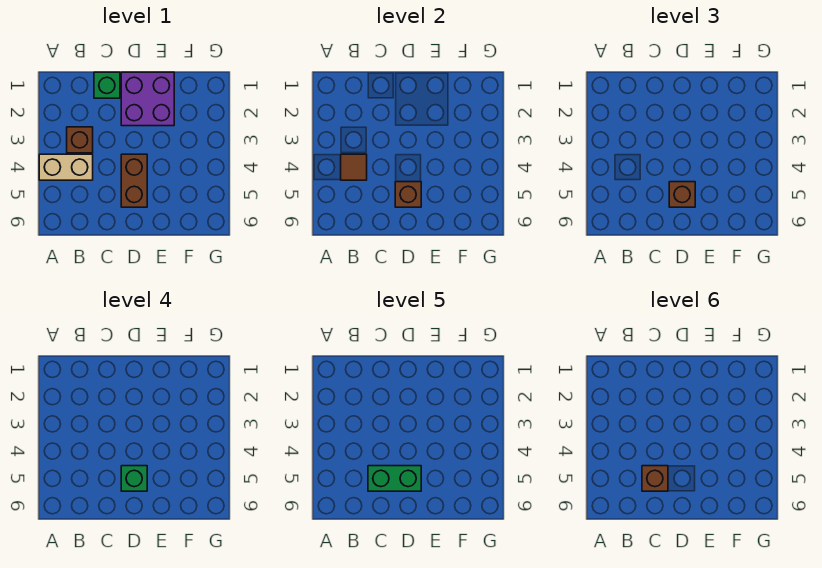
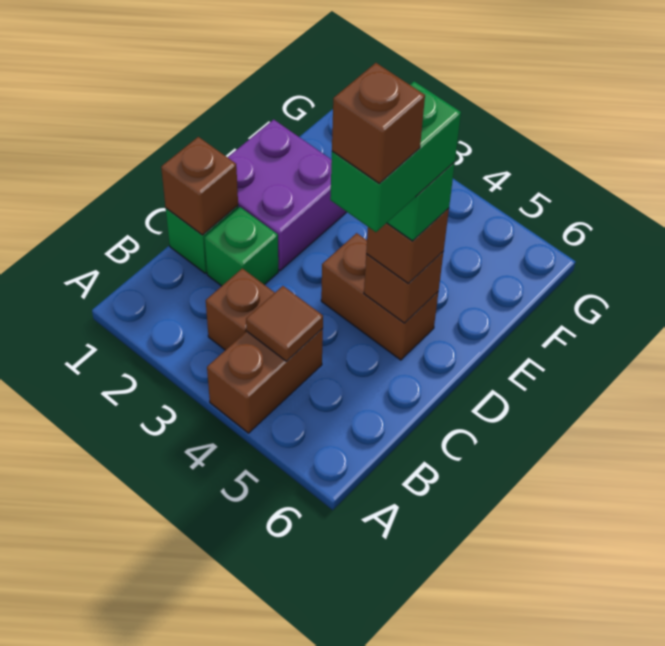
tan 1x2 brick [39,154,93,180] -> brown 1x2 brick [207,329,323,433]
none -> brown 1x1 brick [161,137,238,235]
none -> green 1x1 brick [204,207,278,286]

